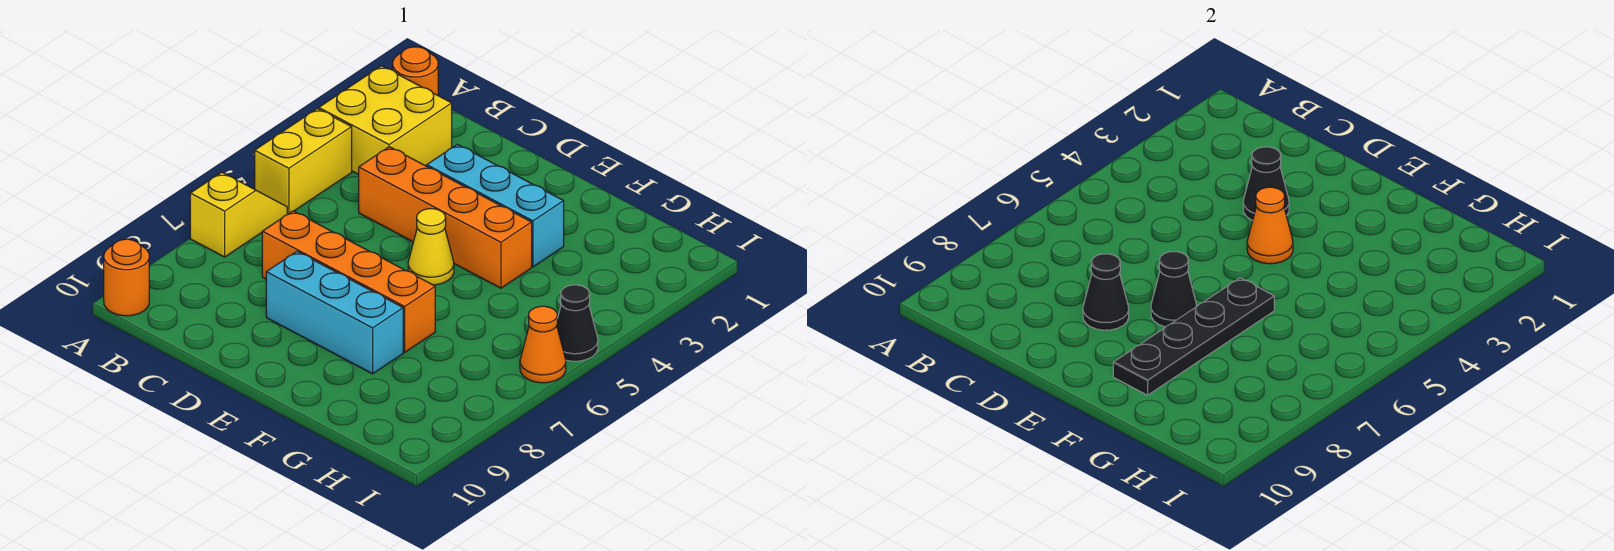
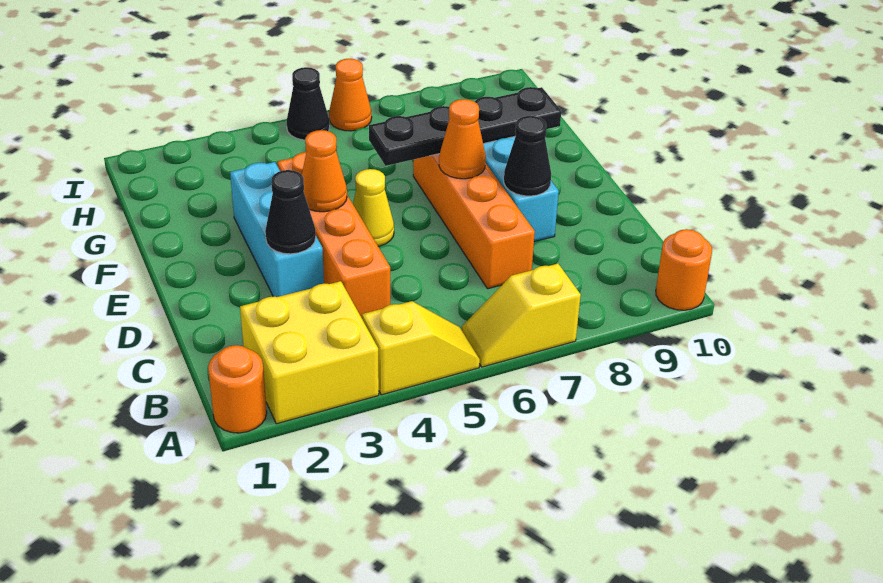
yellow 1x2 brick [255,109,352,214] -> yellow 1x2 slope [362,301,480,395]
black 1x1 cone [1151,252,1197,327] -> orange 1x1 cone [439,99,486,179]

